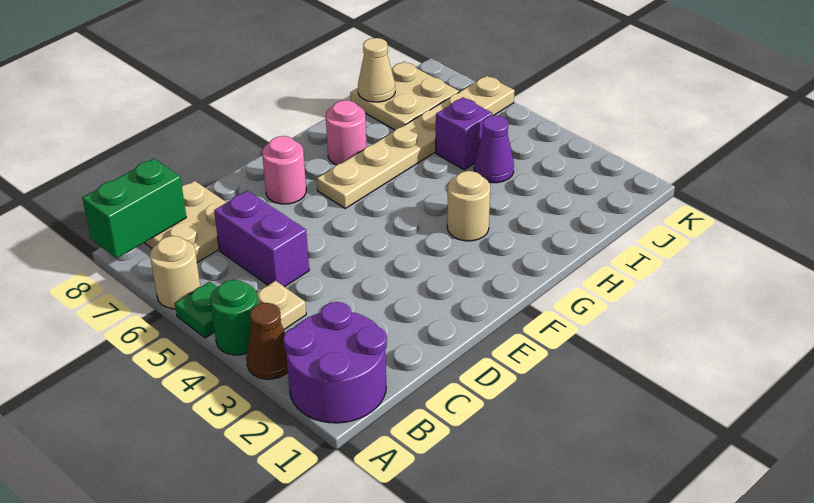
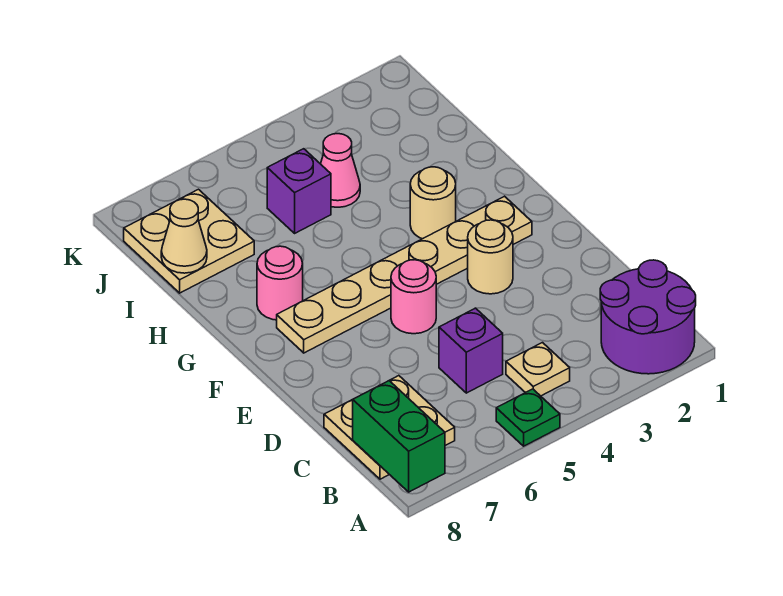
brown 1x1 cone [246,303,288,379] -> none
green 1x1 round brick [210,280,258,355] -> none
tan 1x1 round brick [150,236,200,309] -> tan 1x1 round brick moved to [468,220,513,294]
purple 1x2 brick [214,191,309,287] -> purple 1x1 brick [439,308,503,393]
pink 1x1 round brick [262,136,306,204] -> pink 1x1 round brick moved to [391,260,436,334]
tan 1x6 plate [317,76,515,208] -> tan 1x6 plate turned to [277,196,532,353]
purple 1x1 cone [474,116,514,183] -> pink 1x1 cone [321,134,360,207]

